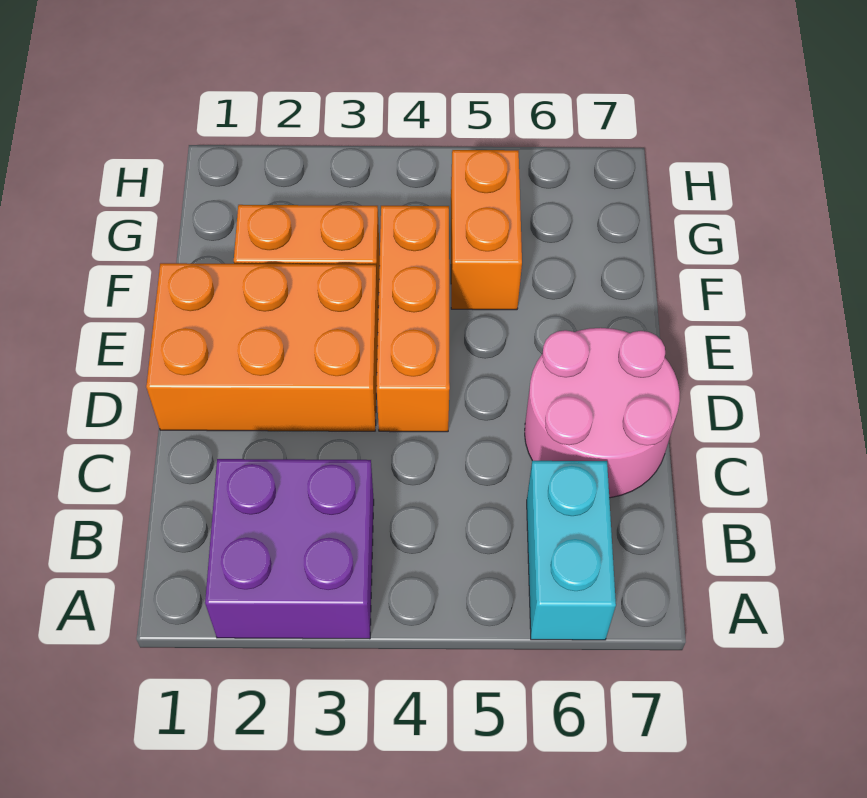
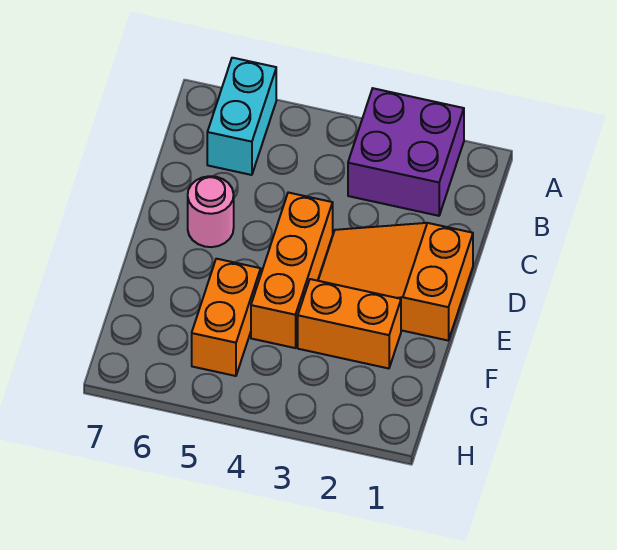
pink 2x2 round brick [525,328,680,498] -> pink 1x1 round brick [188,176,234,247]
orange 2x3 brick [146,263,378,431] -> orange 2x3 slope [318,223,473,340]

